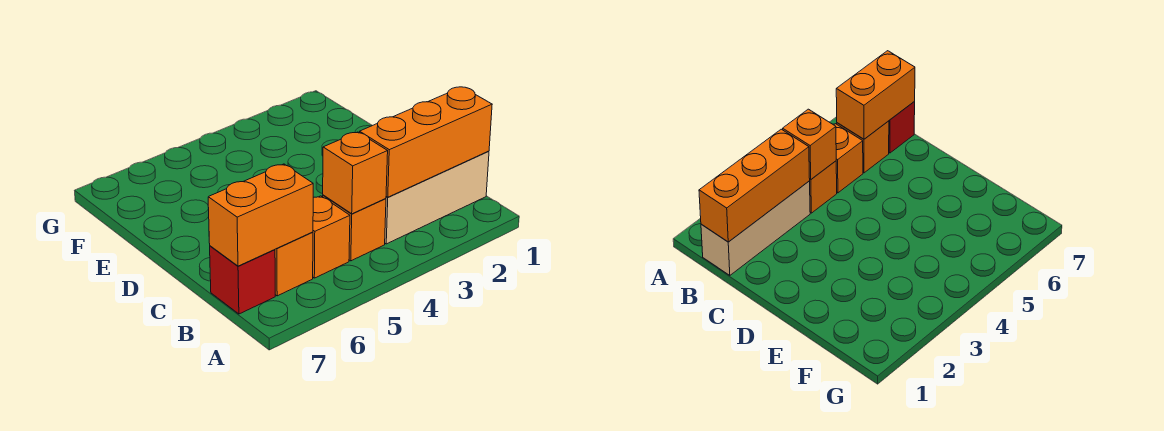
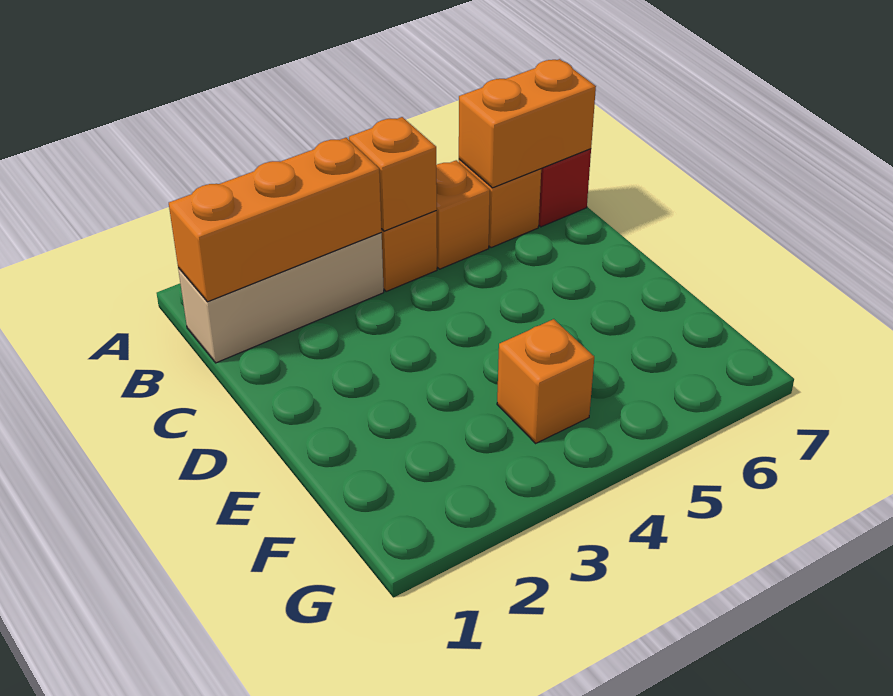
none -> orange 1x1 brick [497,319,594,443]

